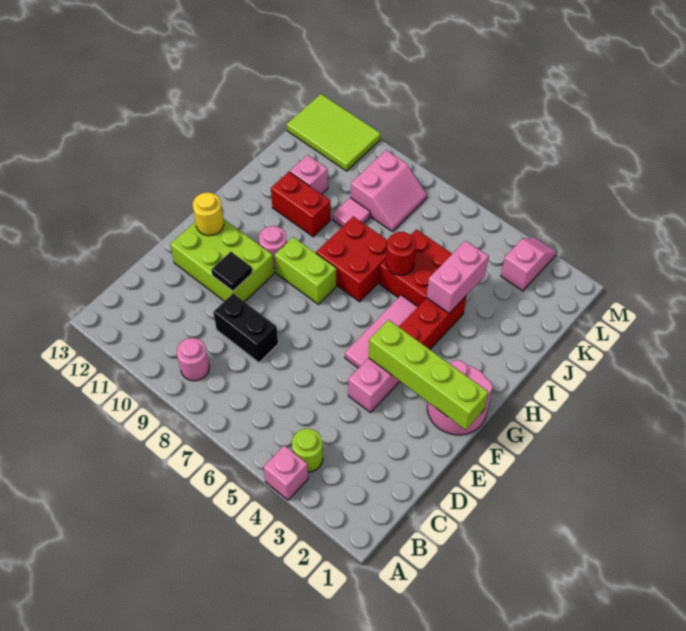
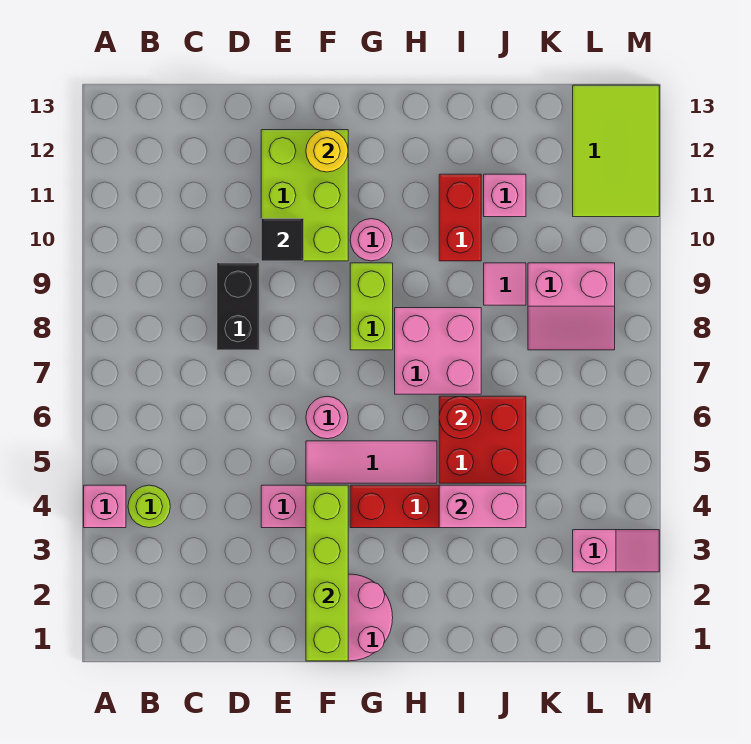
pink 1x1 round brick [177,338,209,381] -> pink 1x1 round brick moved to [306,397,348,439]
red 2x2 brick [316,216,388,302] -> pink 2x2 brick [395,308,481,394]

